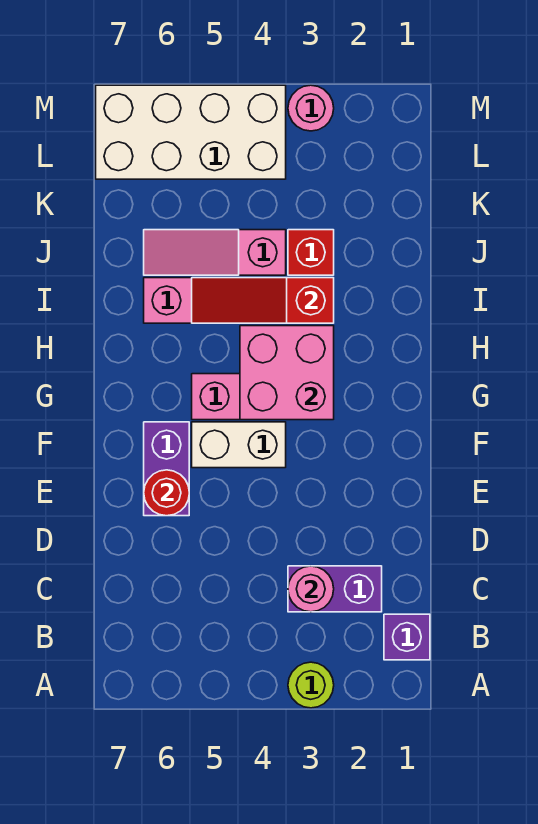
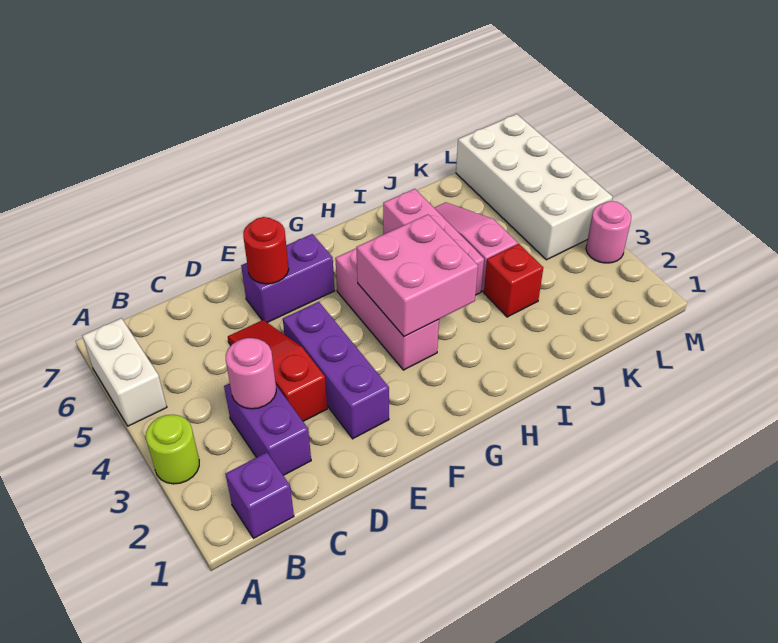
none -> purple 1x3 brick [283,302,389,439]
white 1x2 brick [192,422,286,468] -> white 1x2 brick moved to [82,318,167,426]
red 1x3 slope [192,278,334,323] -> red 1x3 slope moved to [228,320,327,421]

